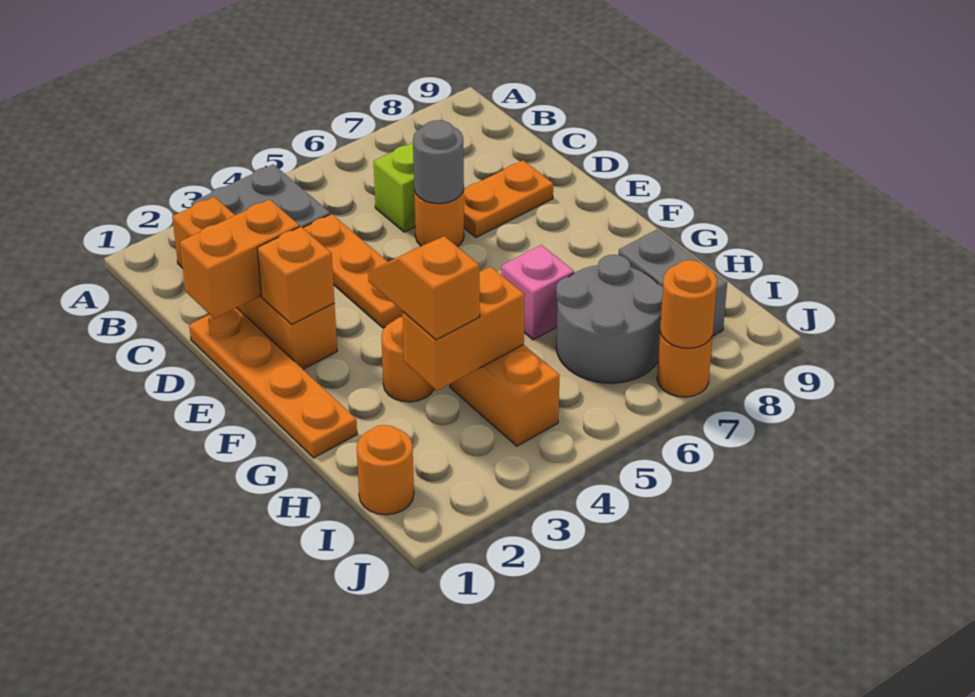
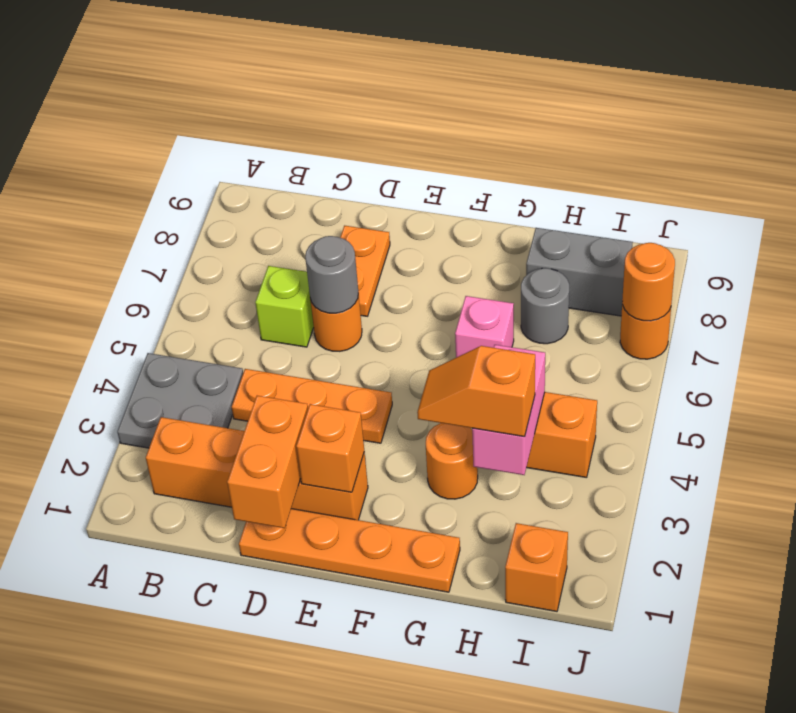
orange 1x2 brick [403,267,525,391] -> pink 1x2 brick [472,345,545,475]
grey 2x2 round brick [556,255,663,383] -> grey 1x1 round brick [521,268,569,344]
orange 1x1 round brick [357,425,414,515] -> orange 1x1 brick [505,523,568,611]

